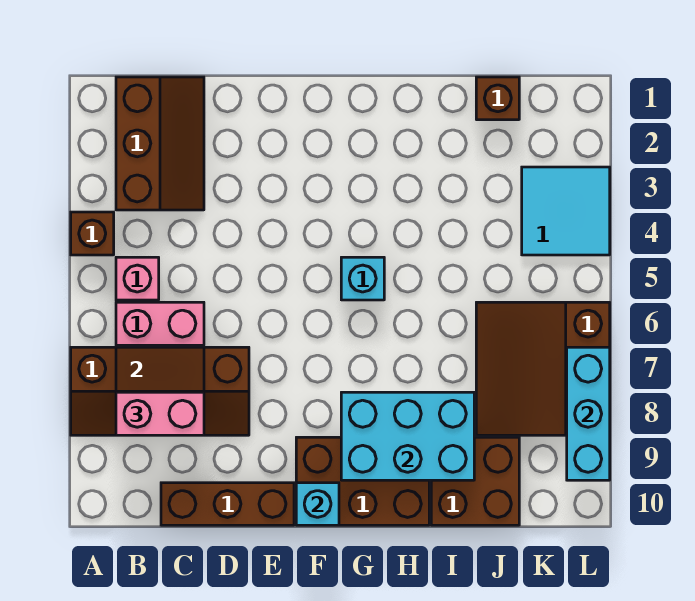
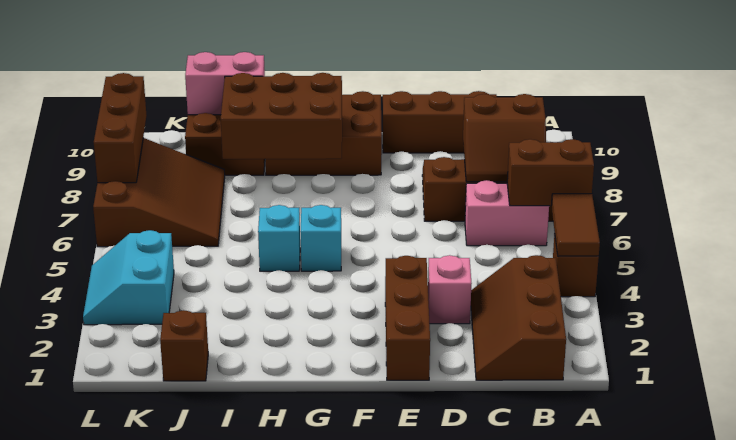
none -> brown 1x2 tile [551,194,600,256]
none -> brown 1x2 brick [507,139,594,206]
pink 1x1 brick [116,257,159,300] -> pink 1x1 brick moved to [428,255,472,324]
pink 1x2 brick [116,392,204,435] -> pink 1x2 brick moved to [185,52,265,115]
none -> brown 1x3 brick [385,256,430,380]
cyan 1x1 brick [296,483,339,525] -> cyan 1x1 brick moved to [258,205,300,271]
cyan 2x3 brick [341,392,474,480] -> brown 2x3 brick [221,73,342,159]
cyan 2x2 tile [522,167,610,255] -> cyan 2x2 slope [83,230,174,325]
cyan 1x3 brick [567,347,610,480] -> brown 1x3 brick [94,73,147,183]

